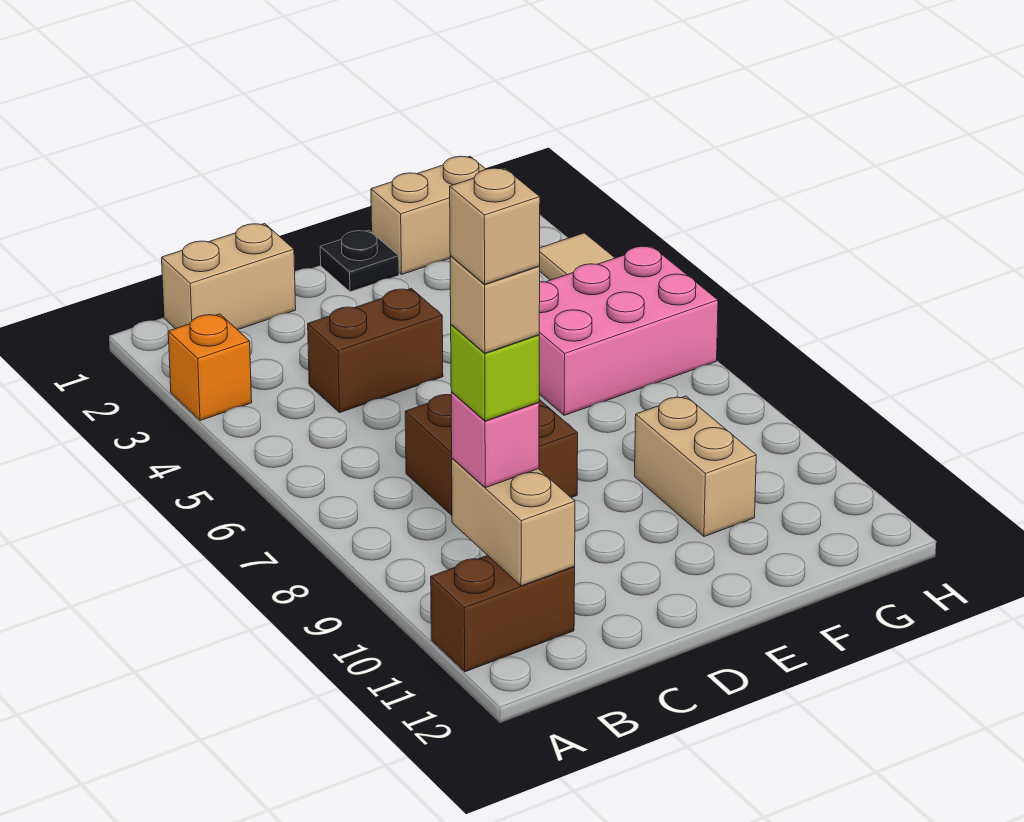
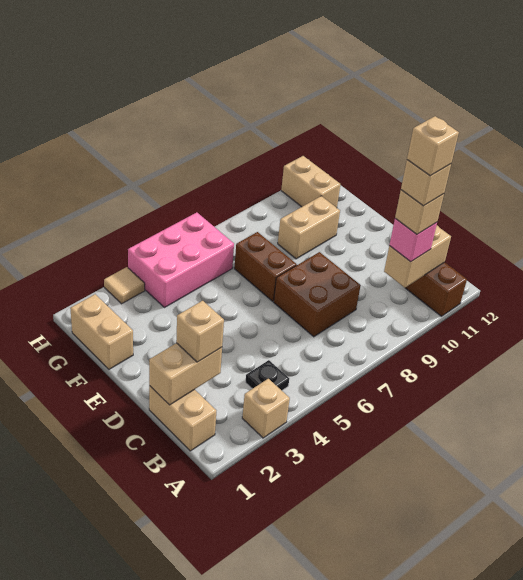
orange 1x1 brick [168,314,252,421] -> tan 1x1 brick [242,379,290,438]
lime 1x1 brick [451,324,539,421] -> tan 1x1 brick [395,190,444,234]
none -> tan 1x2 brick [149,343,222,405]
none -> tan 1x1 brick [176,301,224,362]
brown 1x2 brick [308,288,443,413] -> brown 1x2 brick moved to [234,232,297,301]
black 1x1 plate [320,230,399,292] -> black 1x1 plate moved to [245,360,289,390]
pink 2x3 brick [539,246,718,415] -> pink 2x3 brick turned to [128,212,234,308]
none -> tan 1x2 brick [281,156,340,208]

